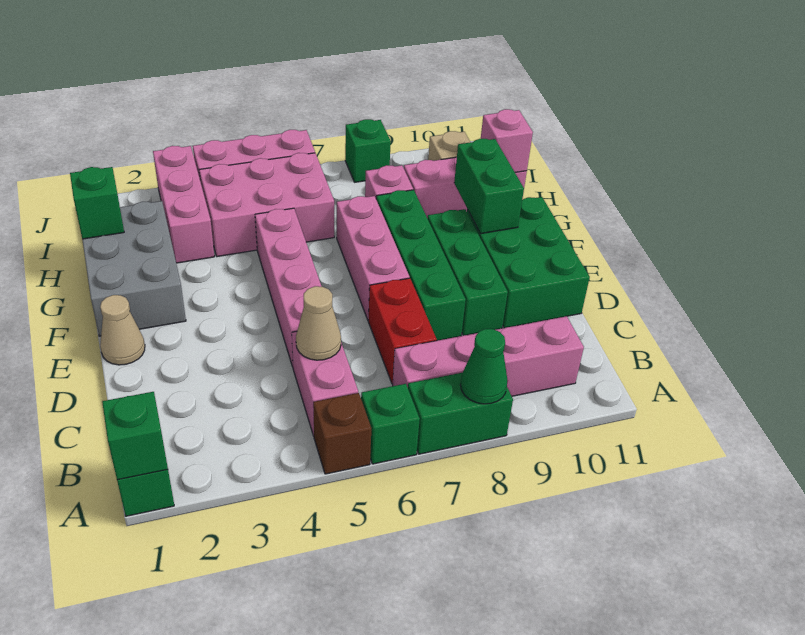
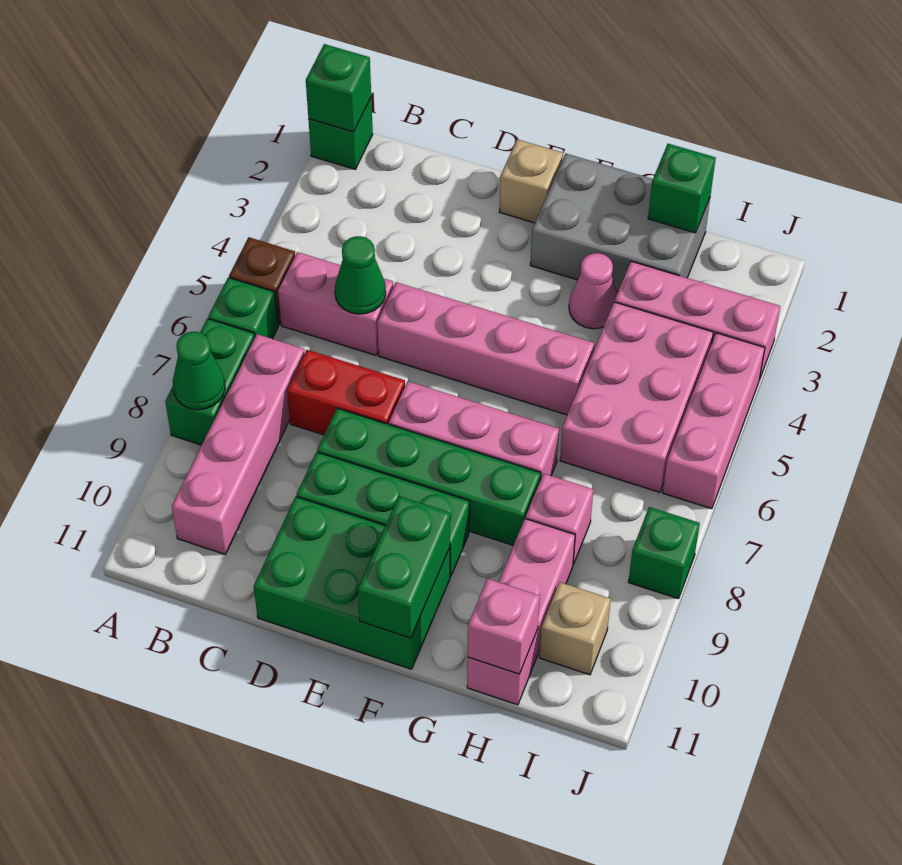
tan 1x1 cone [296,286,341,360] -> green 1x1 cone [335,236,386,314]
tan 1x1 cone [100,295,145,365] -> tan 1x1 brick [499,139,563,223]
green 1x2 brick [454,139,524,234] -> green 1x2 brick turned to [358,496,450,638]
none -> pink 1x1 cone [569,253,617,329]

